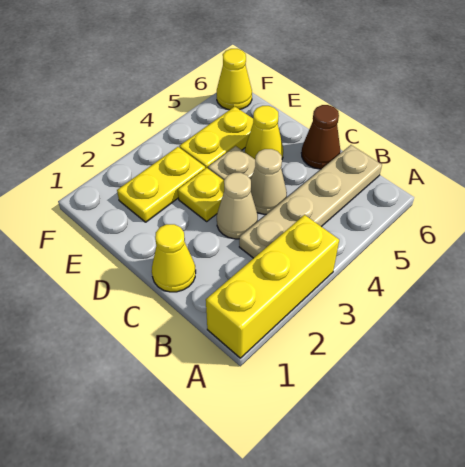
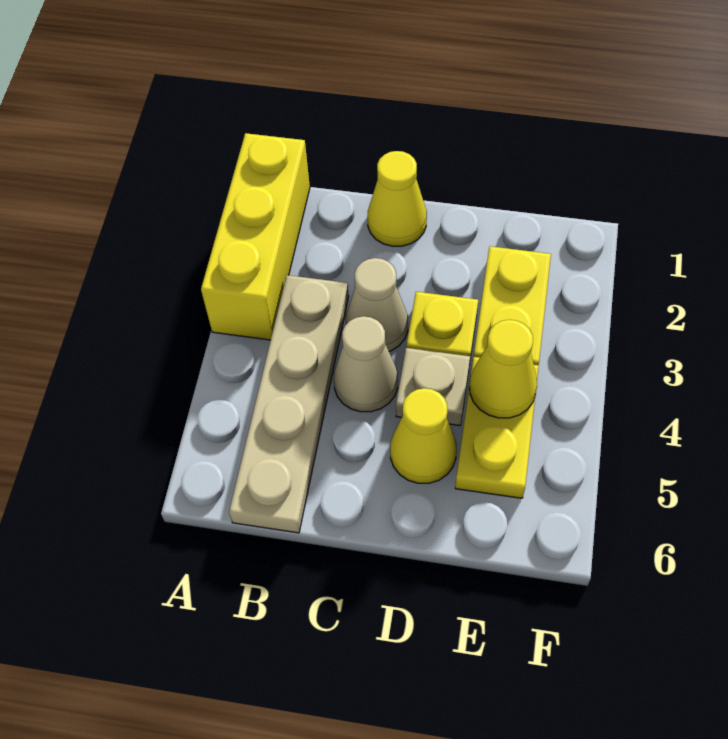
brown 1x1 cone [302,105,340,169] -> none
yellow 1x1 cone [217,49,252,110] -> yellow 1x1 cone moved to [470,320,537,418]

